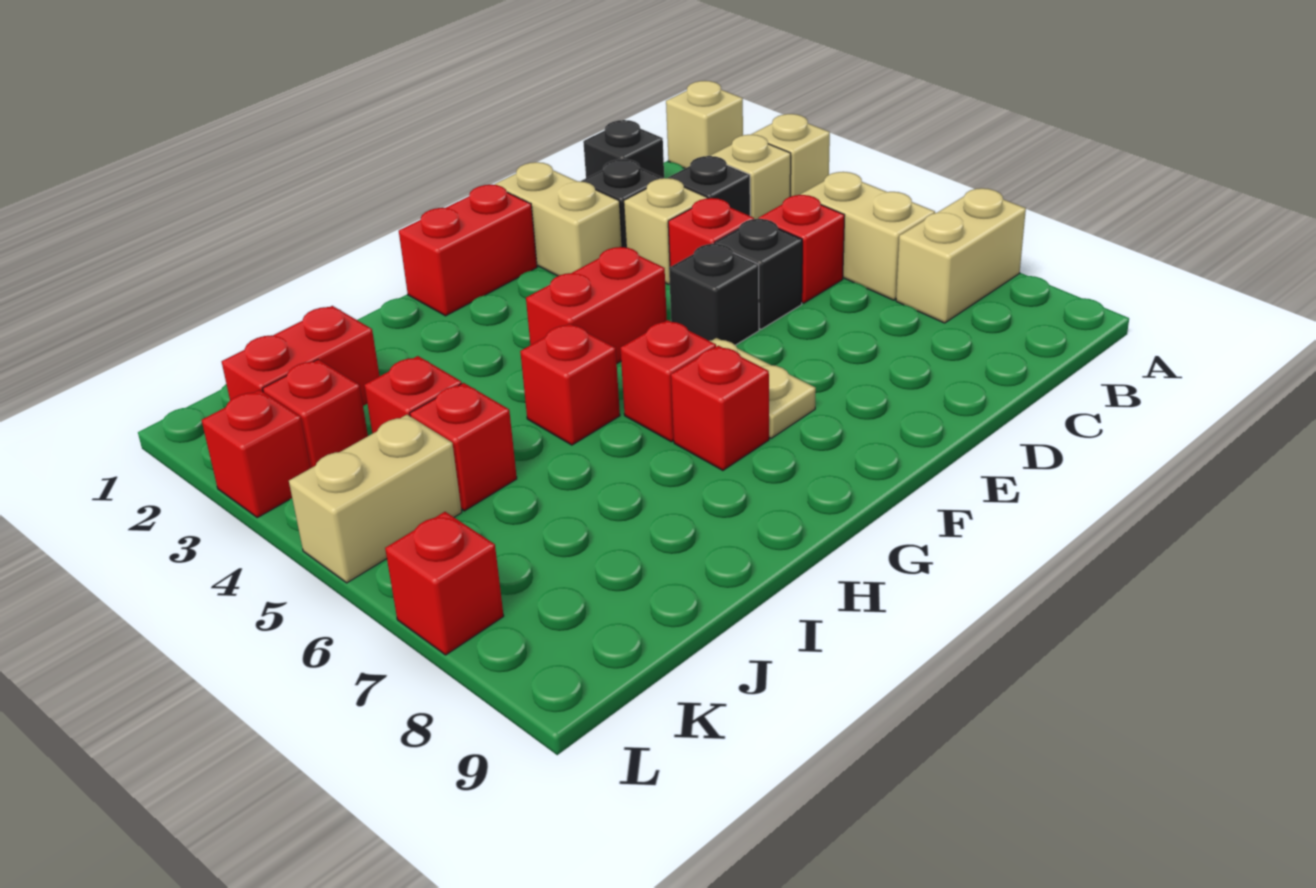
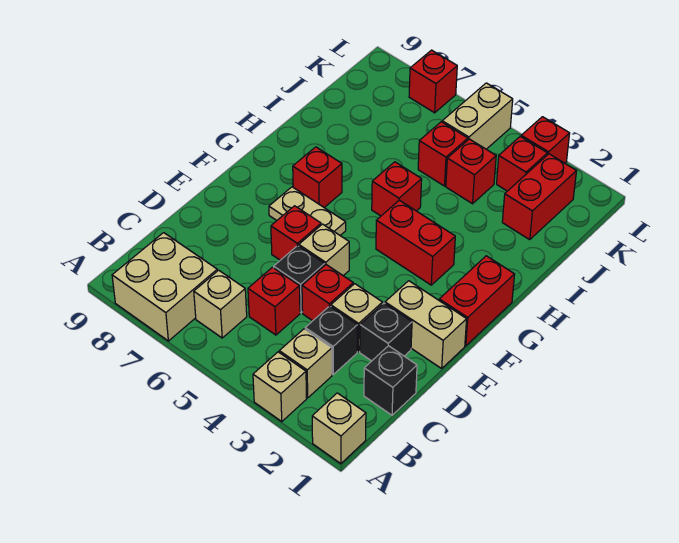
tan 1x2 brick [896,188,1026,323] -> tan 2x2 brick [112,233,217,341]
tan 1x2 brick [801,172,935,300] -> tan 1x1 brick [194,270,247,338]
black 1x1 brick [669,243,759,345] -> tan 1x1 brick [299,224,349,276]
red 1x2 brick [526,247,667,363] -> red 1x2 brick turned to [376,200,455,285]
red 1x1 brick [620,320,716,442] -> red 1x1 brick moved to [271,206,321,260]

